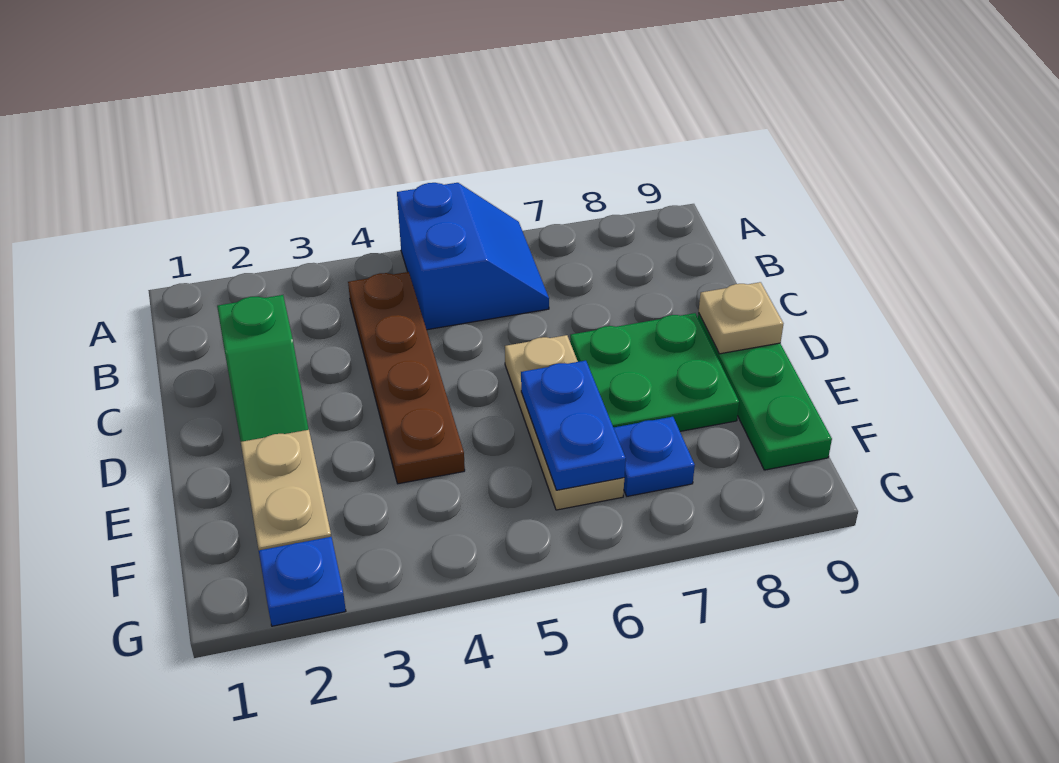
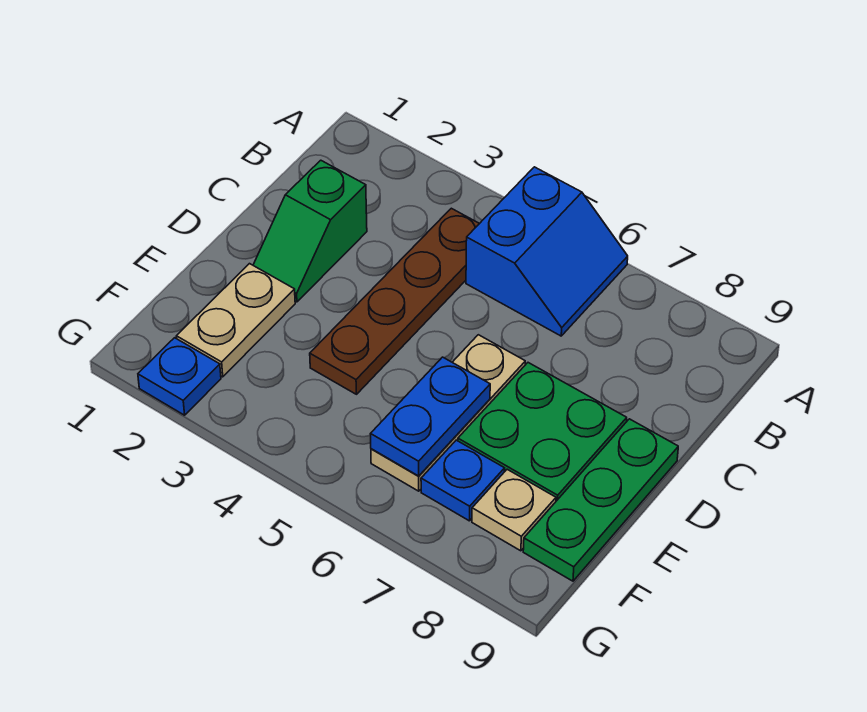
tan 1x1 plate [699,282,783,354] -> tan 1x1 plate moved to [472,469,556,551]

